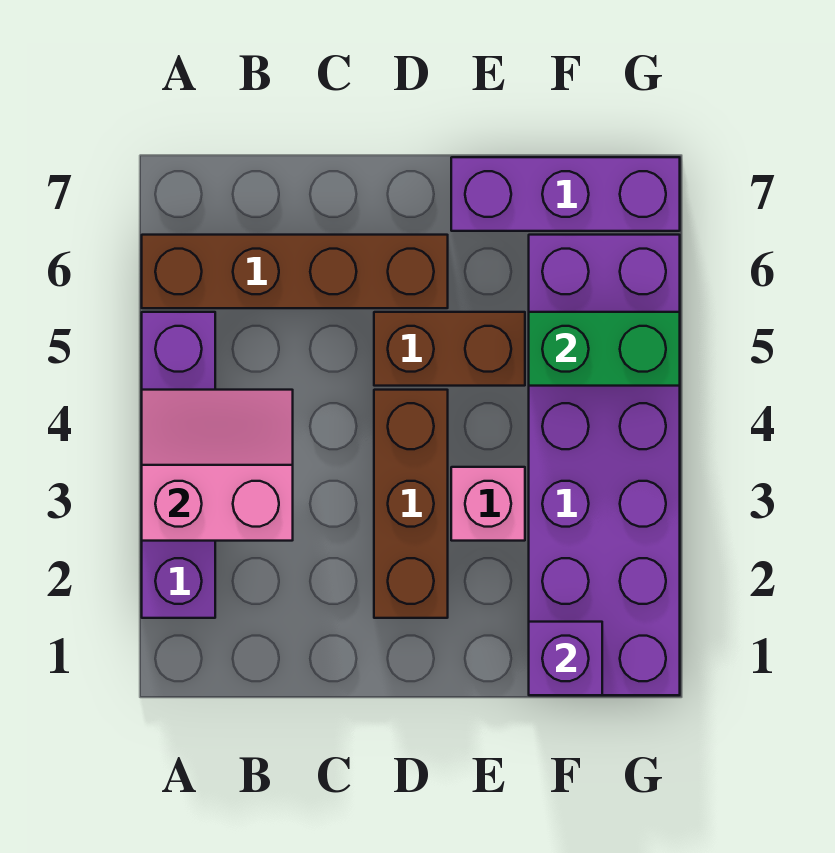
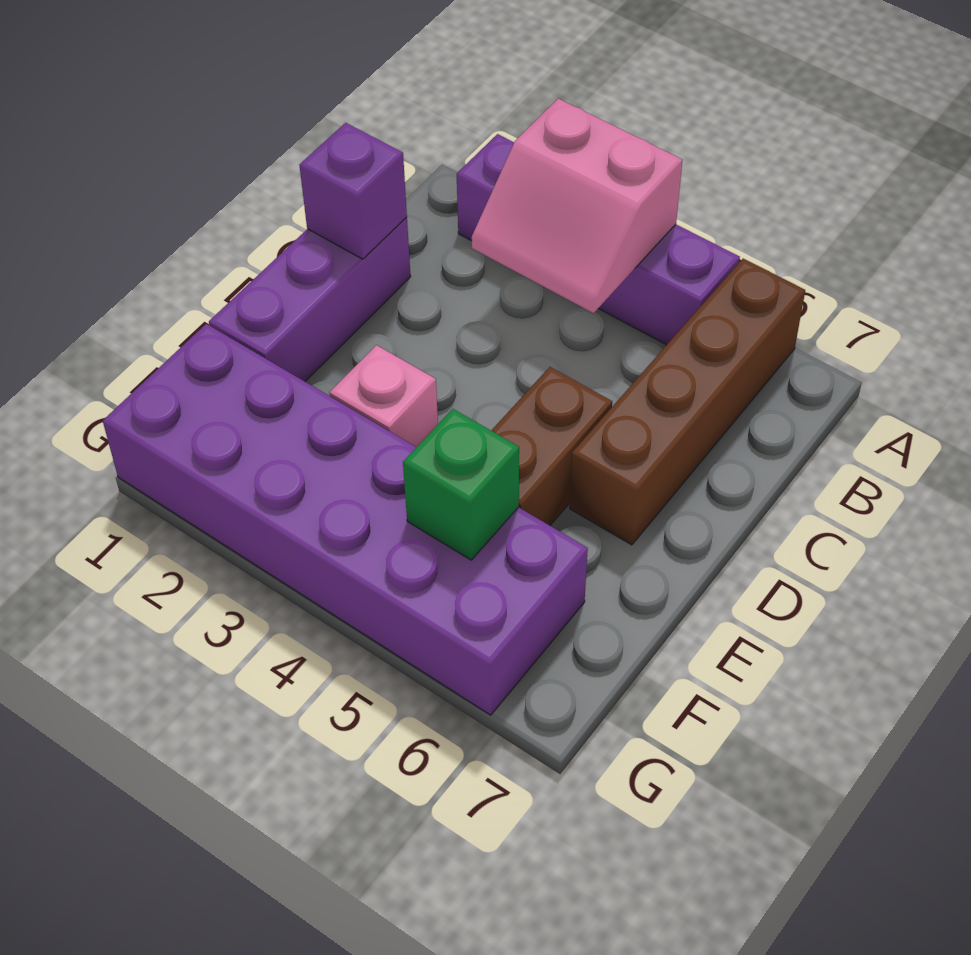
pink 2x2 slope [142,390,293,541] -> pink 2x2 slope turned to [472,98,682,313]
brown 1x3 brick [374,390,448,618] -> none
purple 1x3 brick [451,157,680,231] -> purple 1x3 brick moved to [209,217,411,381]
purple 1x1 brick [529,622,602,695] -> purple 1x1 brick moved to [299,123,407,259]
green 1x2 brick [529,312,680,386] -> green 1x1 brick [403,409,519,560]

